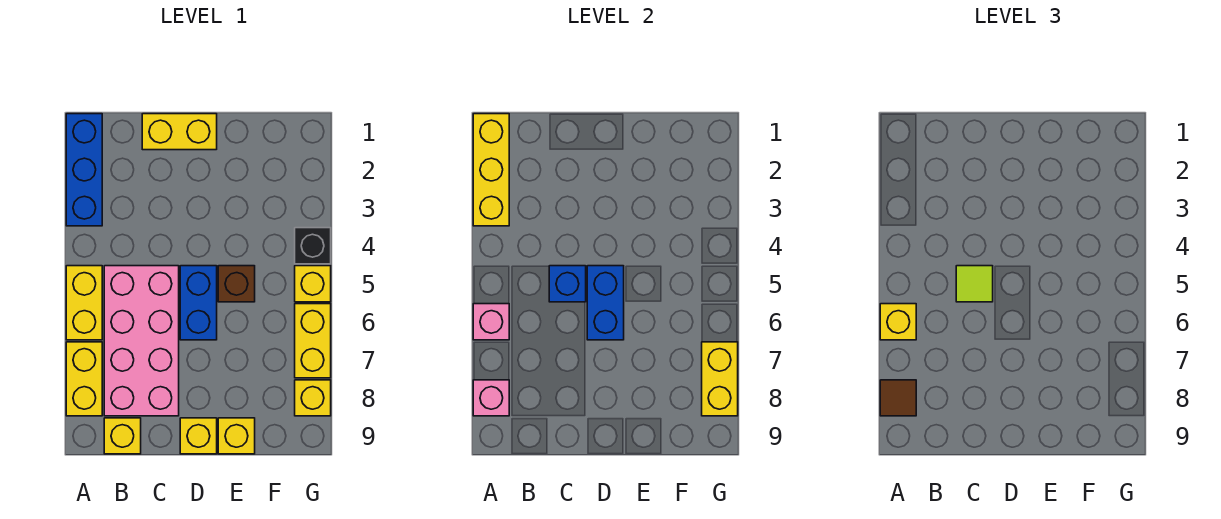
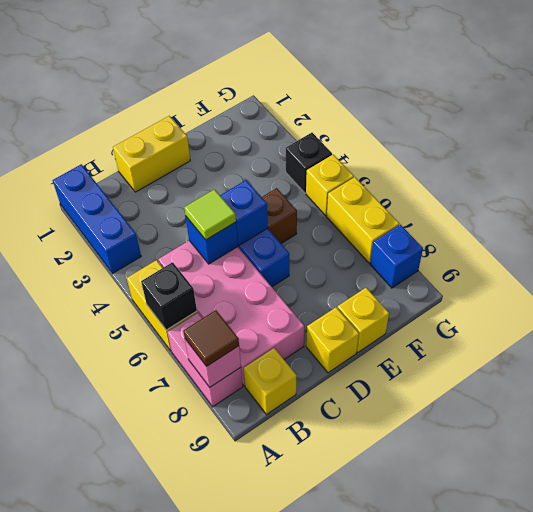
yellow 1x3 brick [473,114,509,226] -> none
pink 1x1 brick [473,304,509,340] -> black 1x1 brick [141,262,197,330]
yellow 1x1 brick [880,304,916,340] -> none
yellow 1x2 brick [66,342,102,416] -> pink 1x2 brick [167,313,243,407]
blue 1x2 brick [587,266,624,340] -> blue 1x1 brick [220,180,268,245]
yellow 1x2 brick [702,342,738,416] -> none
yellow 1x1 brick [295,380,331,416] -> blue 1x1 brick [370,225,423,288]

